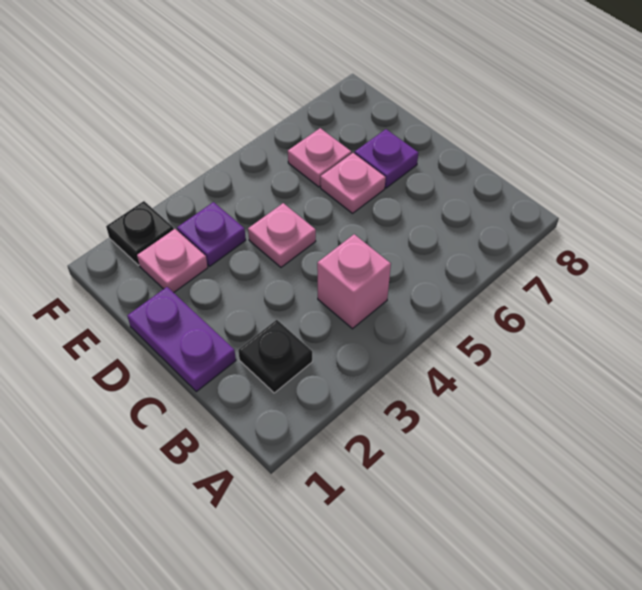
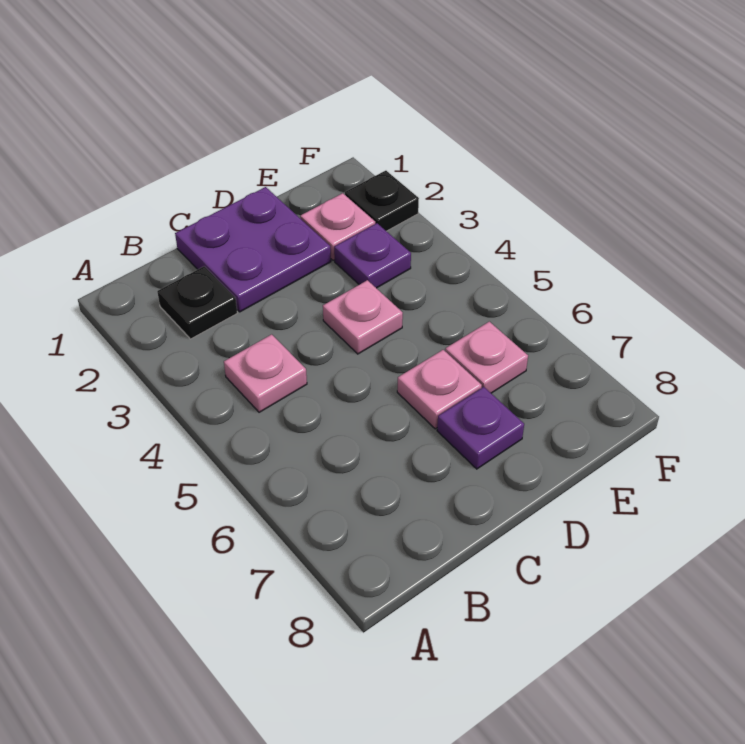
pink 1x1 brick [317,234,391,329] -> pink 1x1 plate [224,334,307,412]
purple 1x2 plate [127,287,236,392] -> purple 2x2 plate [175,187,331,312]

